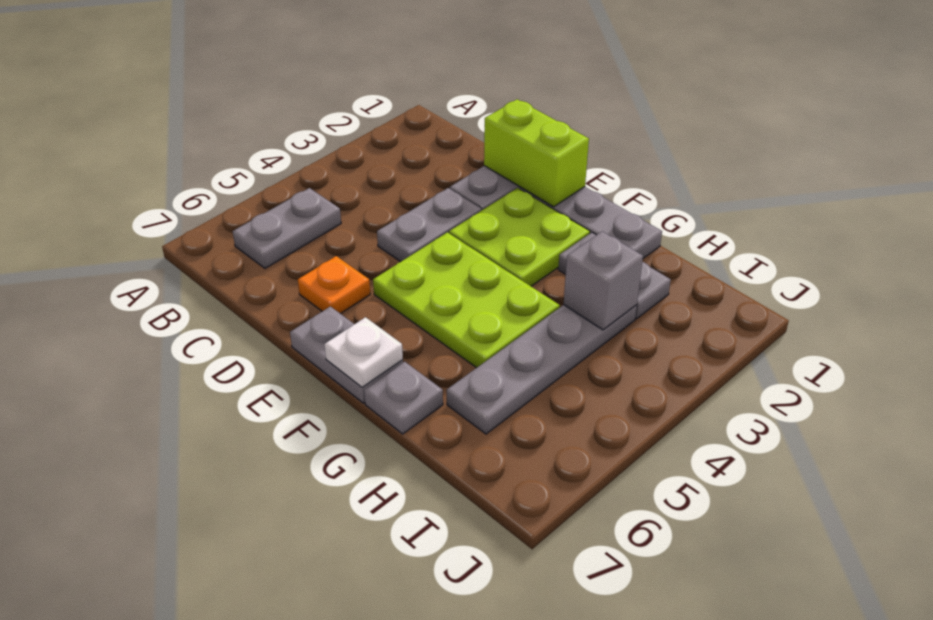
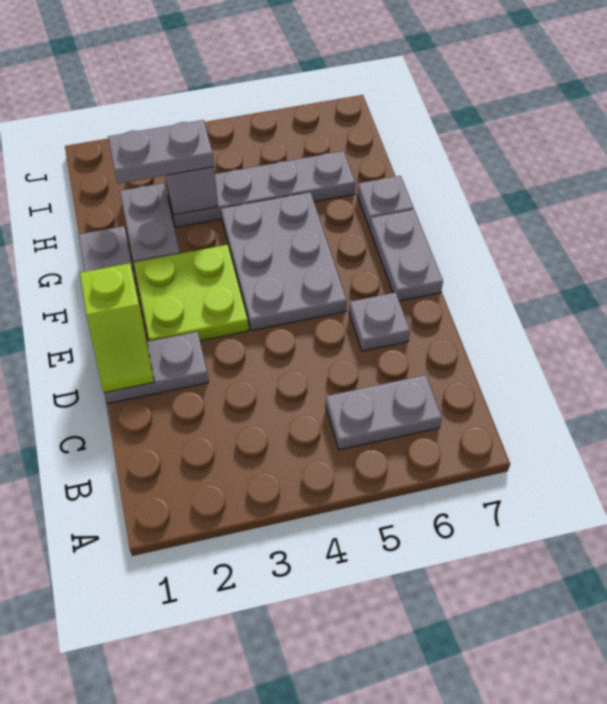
lime 1x2 brick [484,99,589,207] -> lime 1x2 slope [80,263,154,393]
grey 1x2 plate [377,188,481,262] -> grey 1x2 plate moved to [108,120,214,184]
orange 1x1 plate [298,256,370,314] -> grey 1x1 plate [349,293,410,351]
lime 2x3 plate [373,232,560,368] -> grey 2x3 plate [221,192,347,331]
white 1x1 plate [324,317,403,387] -> none

